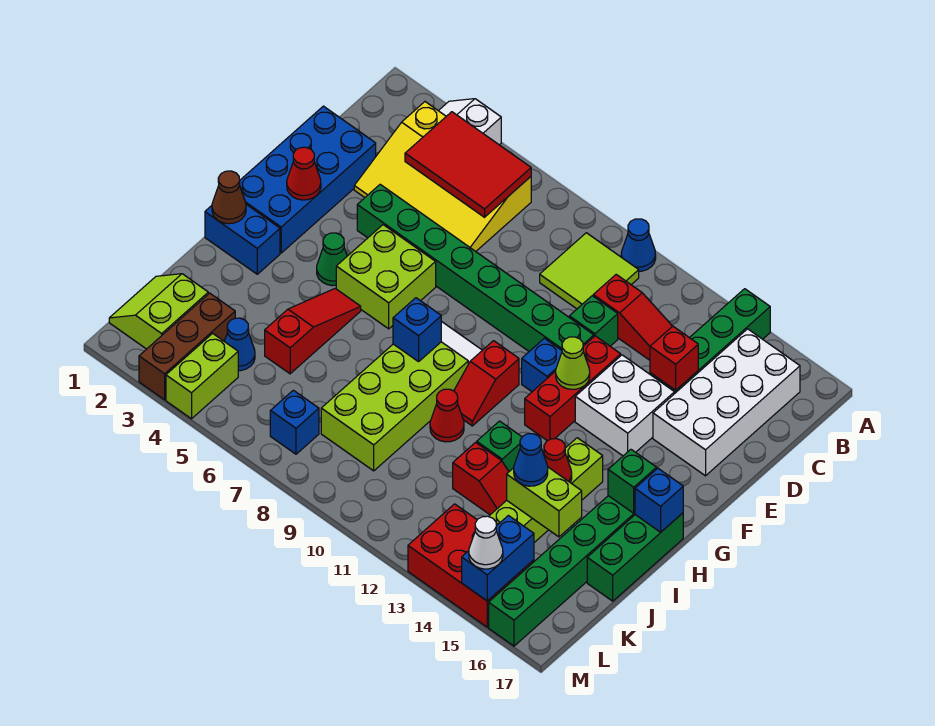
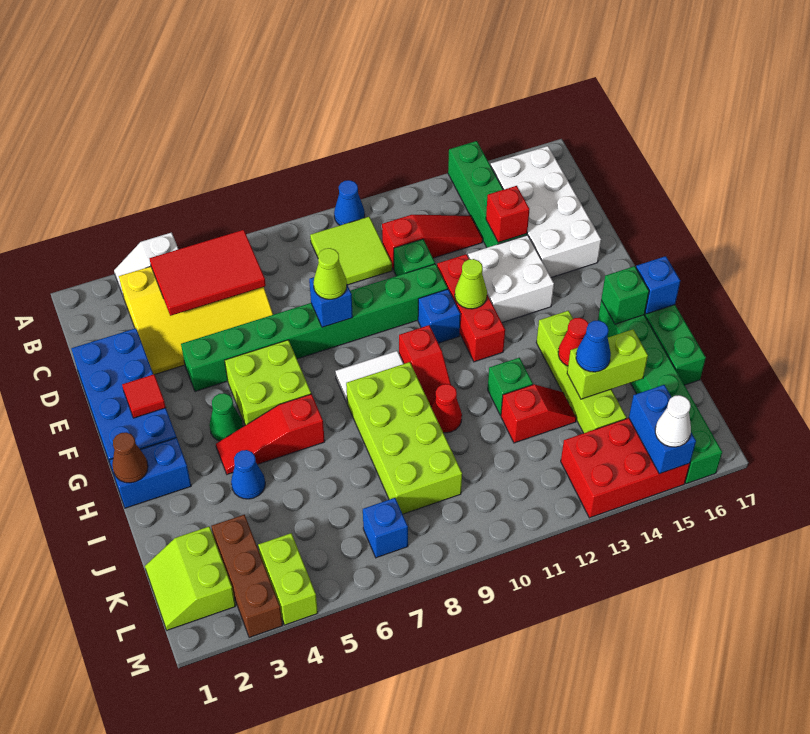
none -> lime 1x1 cone [313,248,347,299]
red 1x1 cone [287,147,321,200] -> red 1x1 tile [122,374,166,418]
red 1x3 slope [265,289,361,374] -> red 1x3 slope turned to [216,394,325,474]
blue 1x1 brick [393,298,441,362] -> blue 1x1 brick moved to [309,277,353,327]
blue 1x1 cone [224,318,255,371] -> blue 1x1 cone moved to [231,450,265,499]

